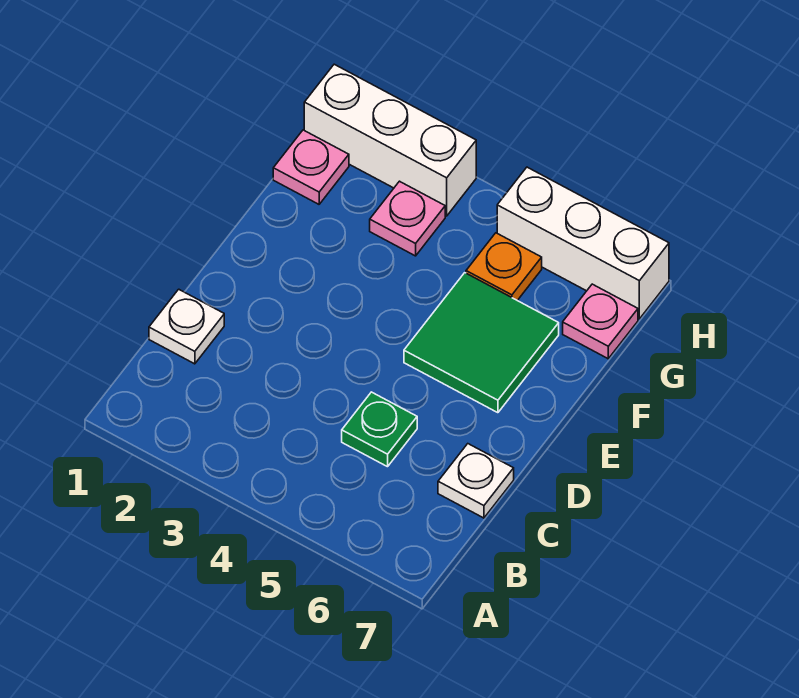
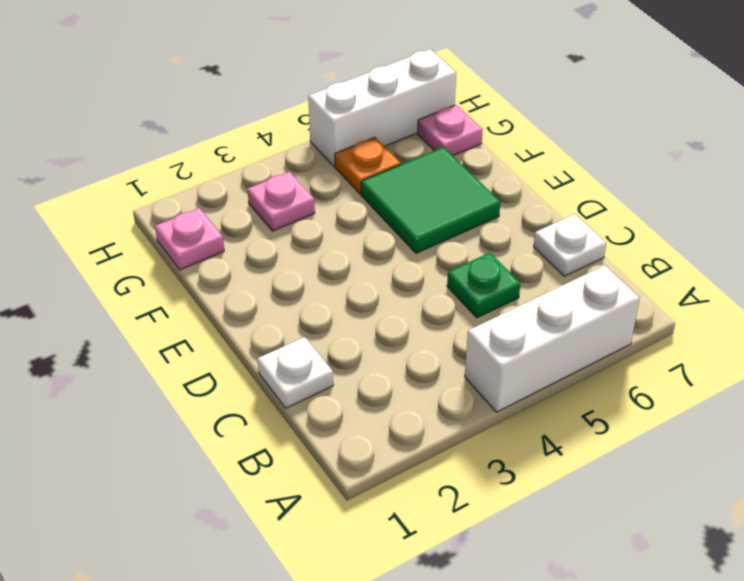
white 1x3 brick [304,64,476,216] -> white 1x3 brick moved to [465,265,640,412]

